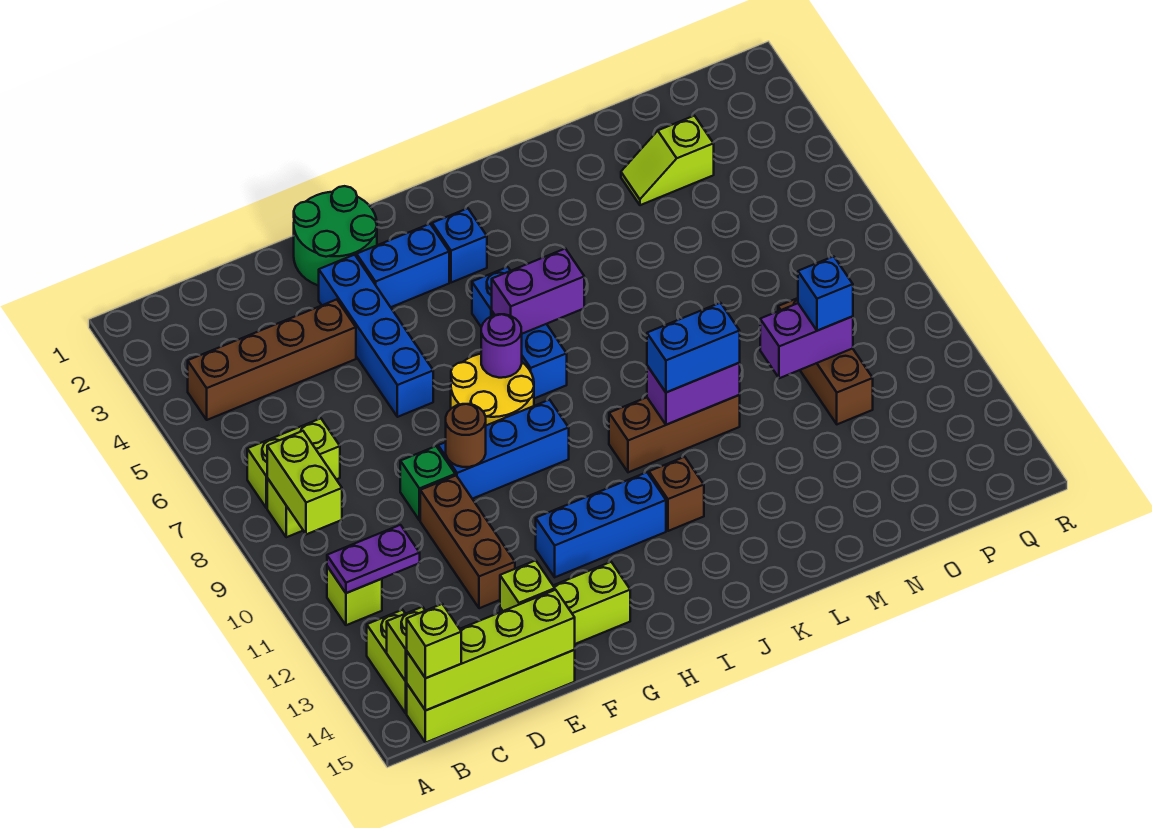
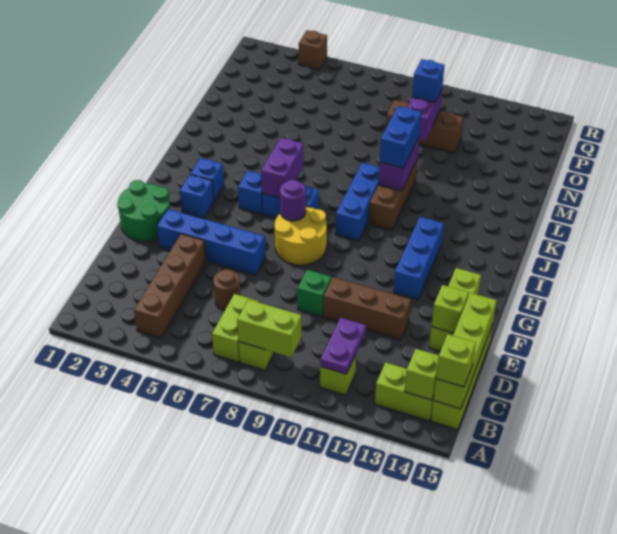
blue 1x3 brick [438,400,569,499] -> blue 1x3 brick moved to [335,163,379,241]
brown 1x1 round brick [446,404,486,467] -> brown 1x1 round brick moved to [213,269,241,311]
blue 1x2 brick [357,224,449,307] -> blue 1x1 brick [180,175,214,218]
brown 1x1 brick [649,457,704,531] -> brown 1x1 brick moved to [299,30,327,70]
lime 1x2 slope [621,116,714,205] -> none

